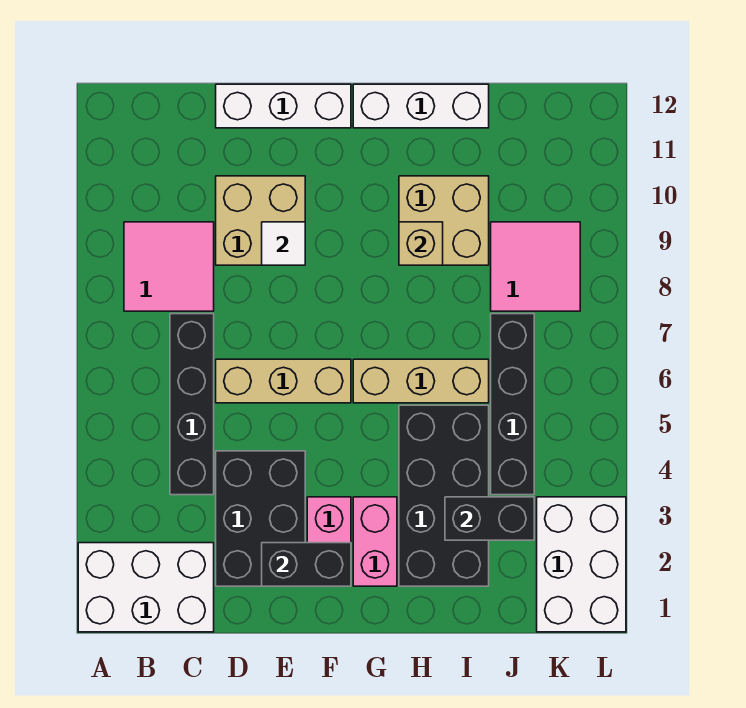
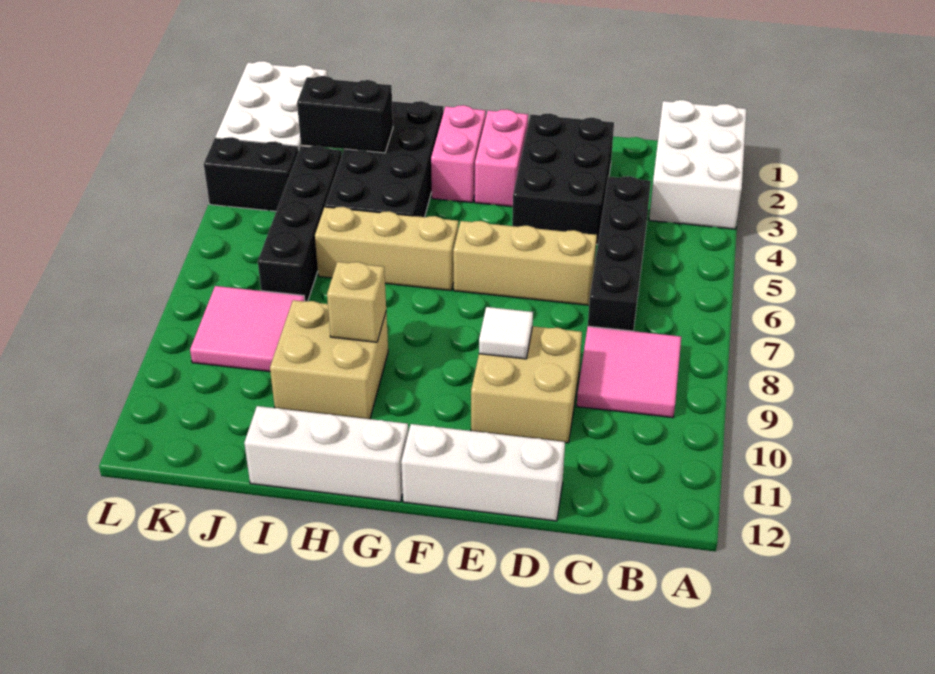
white 2x3 brick [78,543,214,632] -> white 2x3 brick turned to [649,100,747,229]
black 1x2 brick [262,543,351,586] -> black 1x2 brick moved to [204,137,299,211]

